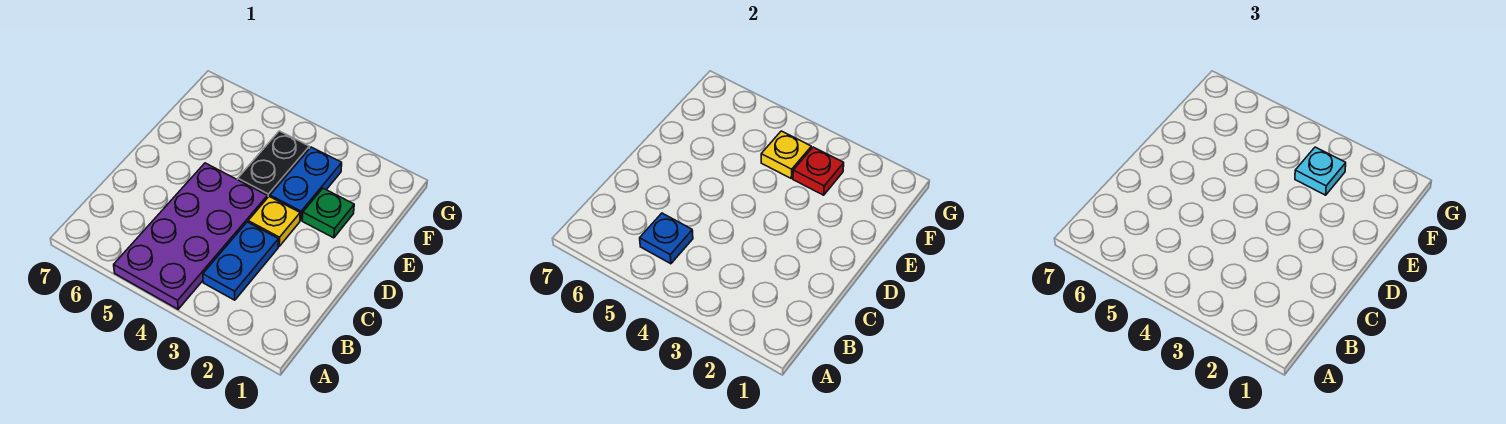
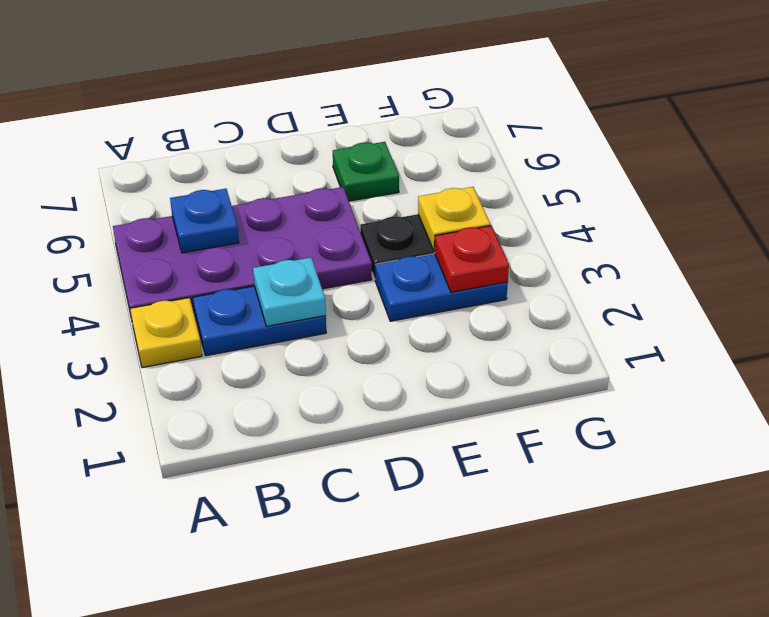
yellow 1x1 plate [248,197,300,246] -> yellow 1x1 plate moved to [130,298,202,368]
green 1x1 plate [302,188,354,238] -> green 1x1 plate moved to [333,142,399,201]
cyan 1x1 plate [1295,147,1346,195] -> cyan 1x1 plate moved to [253,258,326,326]

